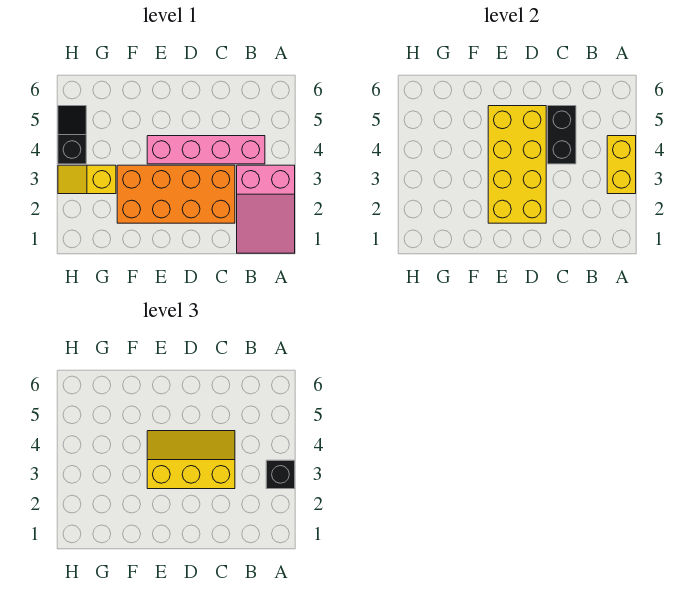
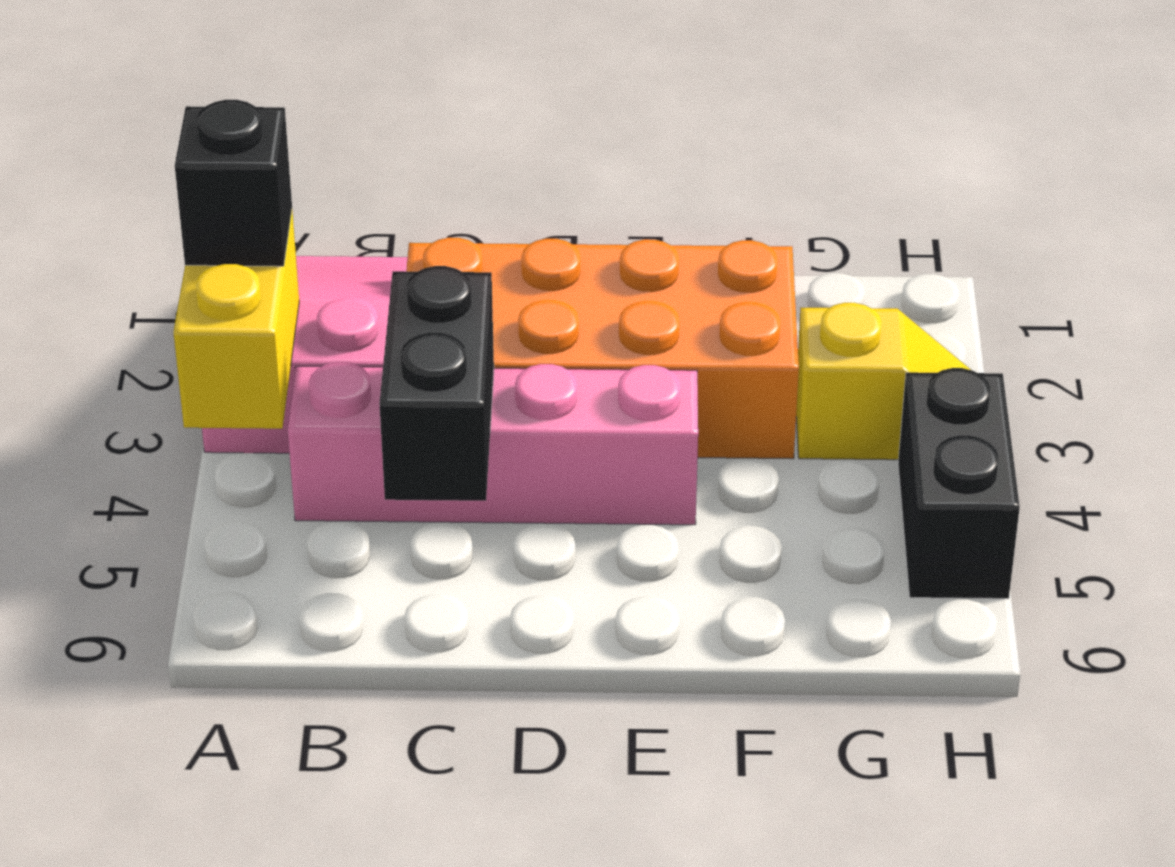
yellow 2x3 slope [147,431,235,489] -> none
yellow 2x4 brick [488,106,546,223] -> none
black 1x2 slope [58,106,86,164] -> black 1x2 brick [898,368,1020,599]

